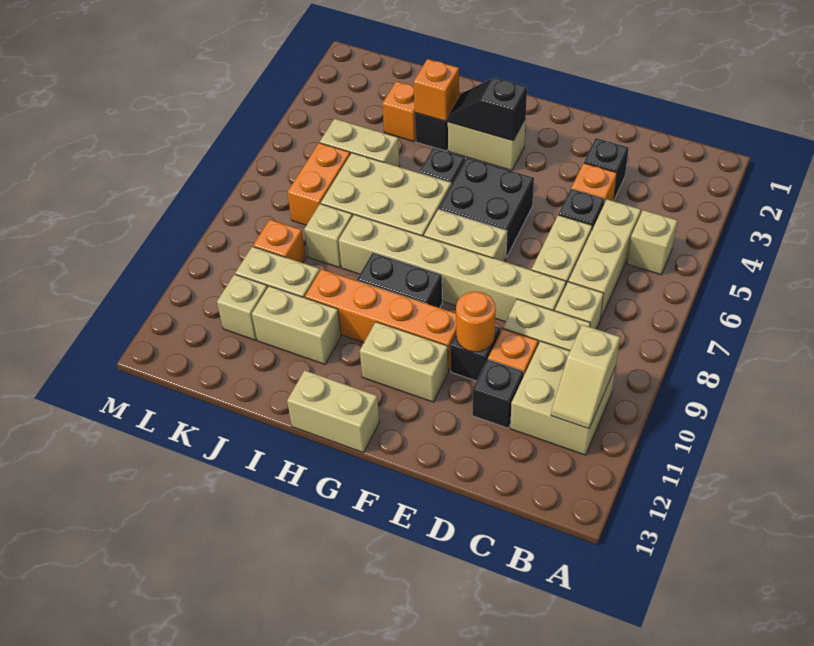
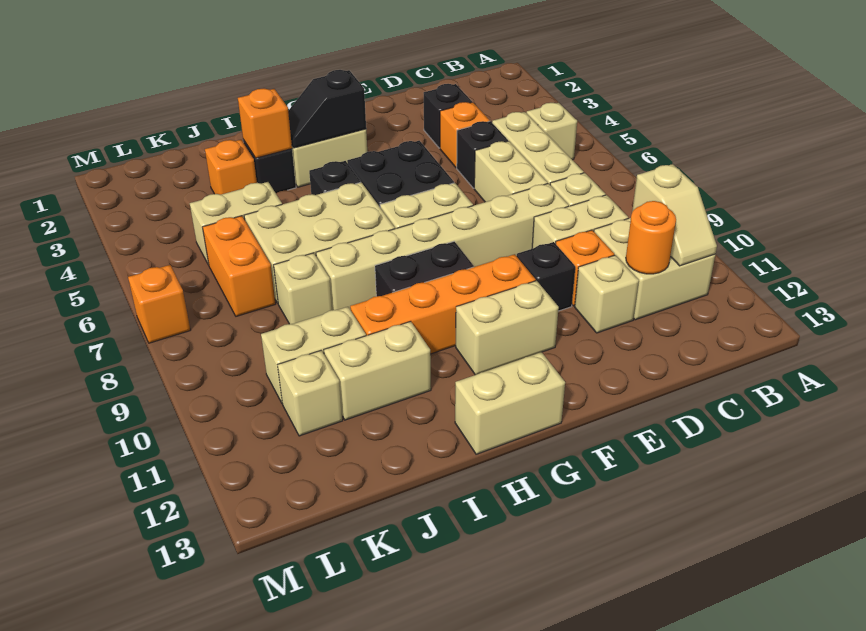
black 1x1 brick [472,359,524,428] -> tan 1x1 brick [575,255,639,333]
orange 1x1 round brick [456,292,496,352] -> orange 1x1 round brick moved to [626,201,676,274]
orange 1x1 brick [253,220,306,263] -> orange 1x1 brick moved to [128,265,190,343]

